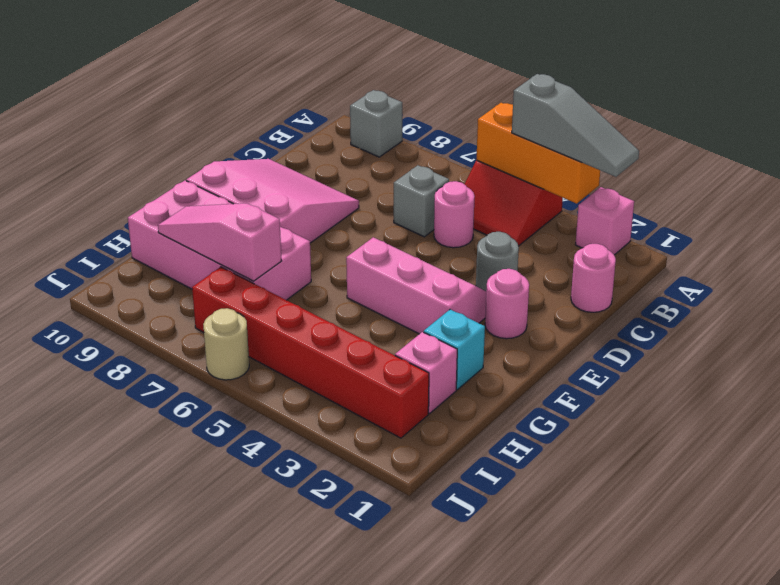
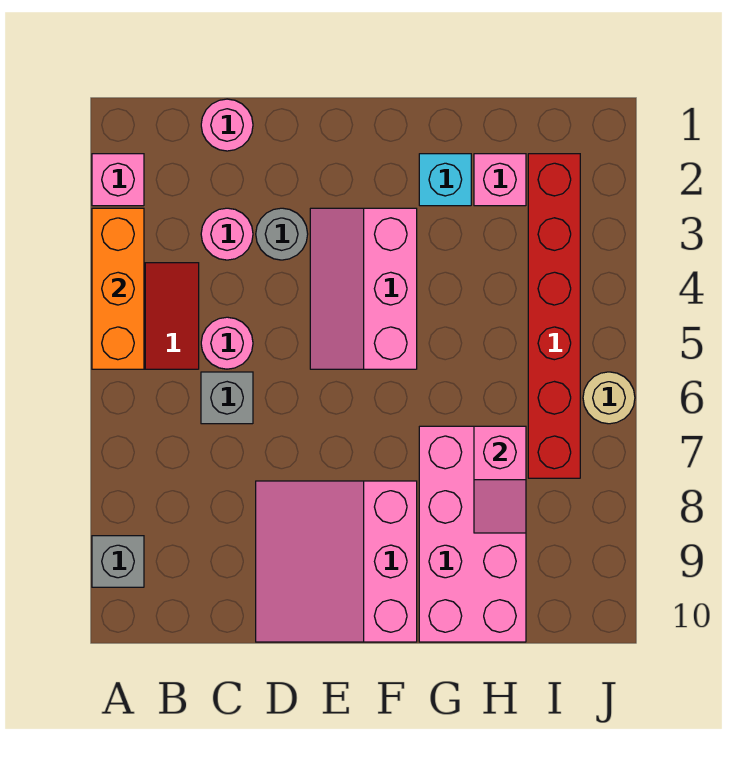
grey 1x3 slope [512,74,639,177] -> none
pink 1x1 round brick [485,269,529,339] -> pink 1x1 round brick moved to [201,208,253,260]
pink 1x3 slope [158,203,282,281] -> pink 1x2 slope [474,426,526,533]

